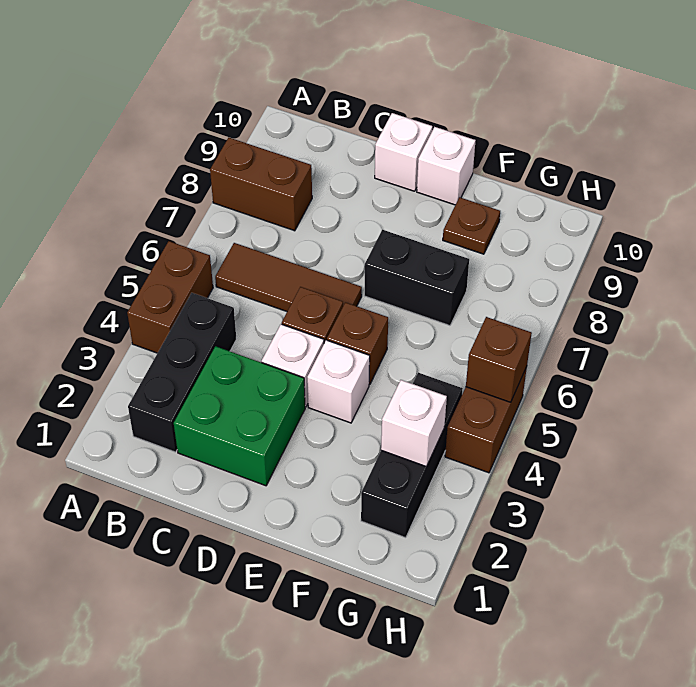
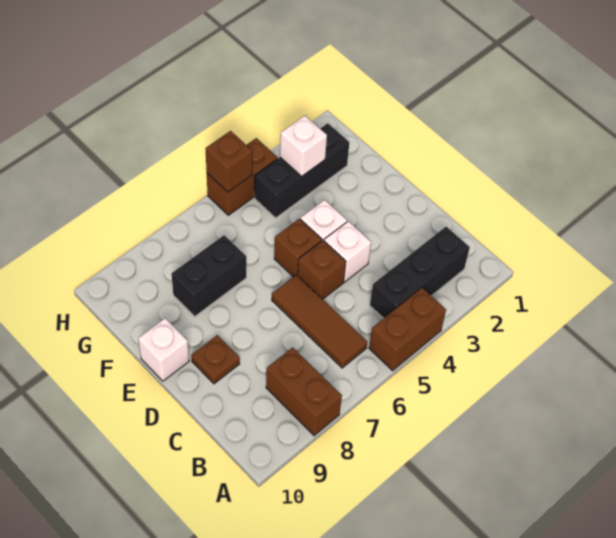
green 2x2 brick [174,346,305,486] -> none
white 1x1 brick [375,113,432,191] -> none
black 1x2 brick [364,230,469,326] -> black 1x2 brick turned to [171,235,246,316]
brown 1x1 plate [443,197,500,254] -> brown 1x1 plate moved to [191,335,240,384]

